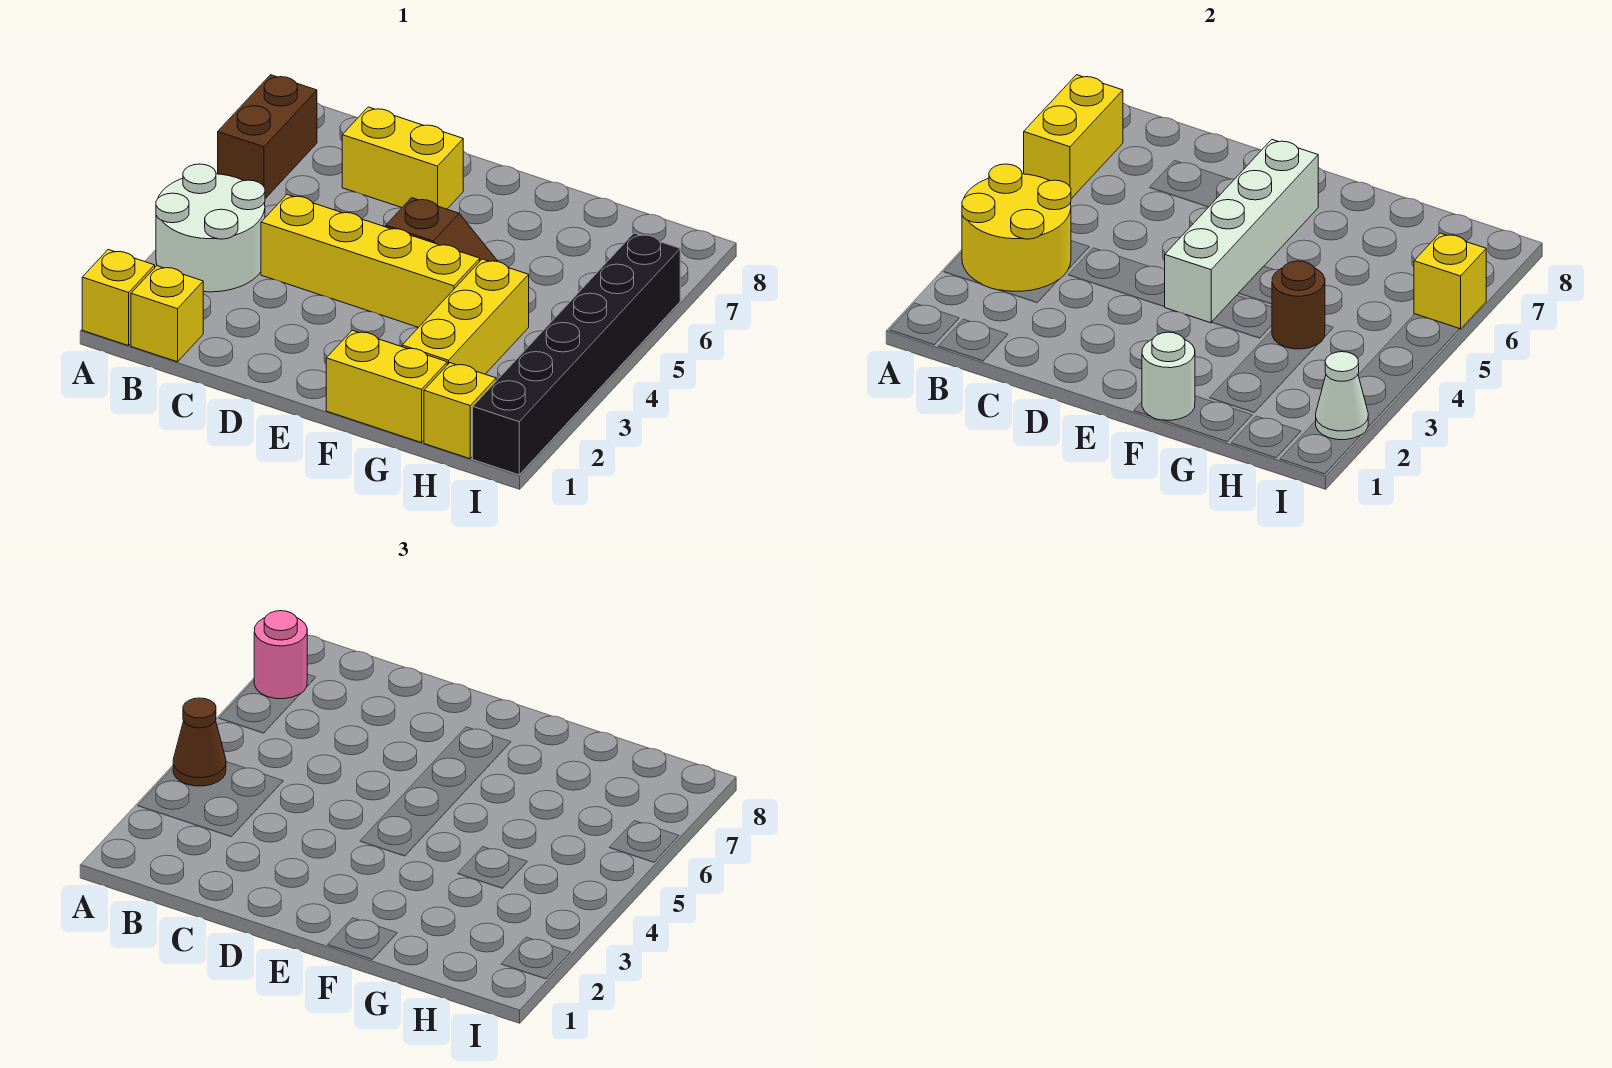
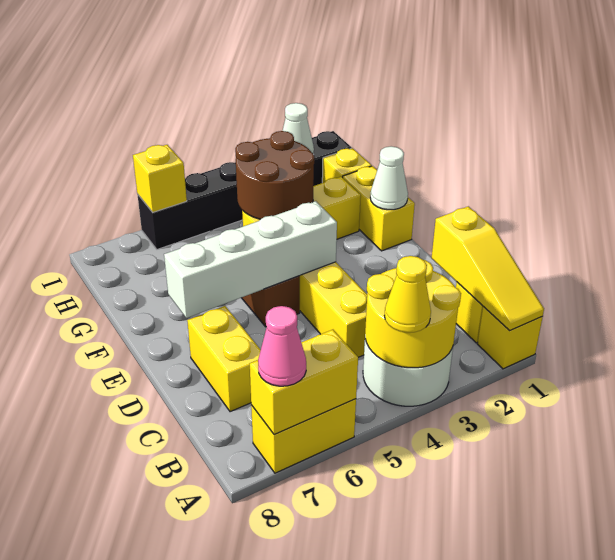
none -> yellow 1x3 slope [432,206,544,331]
brown 1x1 cone [173,698,226,786] -> yellow 1x1 cone [385,256,431,333]
brown 1x2 brick [218,75,317,199] -> yellow 1x2 brick [251,399,356,473]
pink 1x1 round brick [254,611,307,699] -> pink 1x1 cone [258,306,306,386]
white 1x1 round brick [1142,332,1195,420] -> white 1x1 cone [370,146,408,210]
brown 1x1 round brick [1272,261,1325,349] -> brown 2x2 round brick [235,131,314,219]

